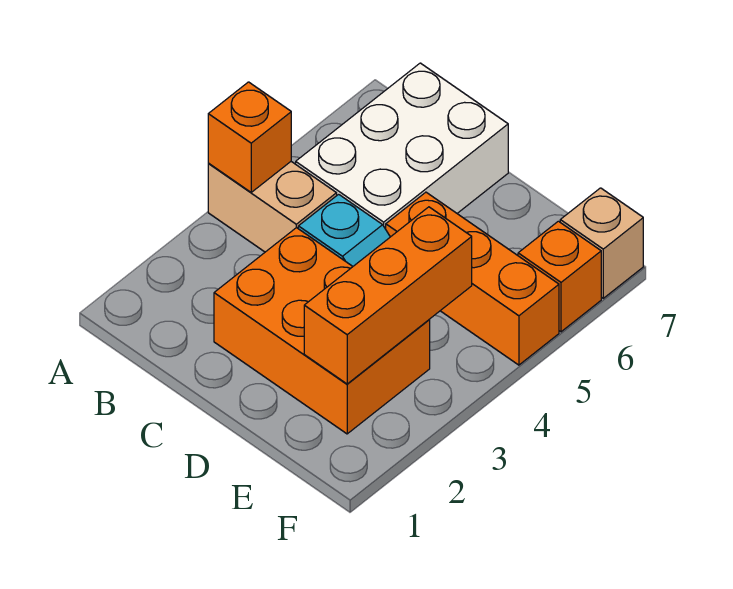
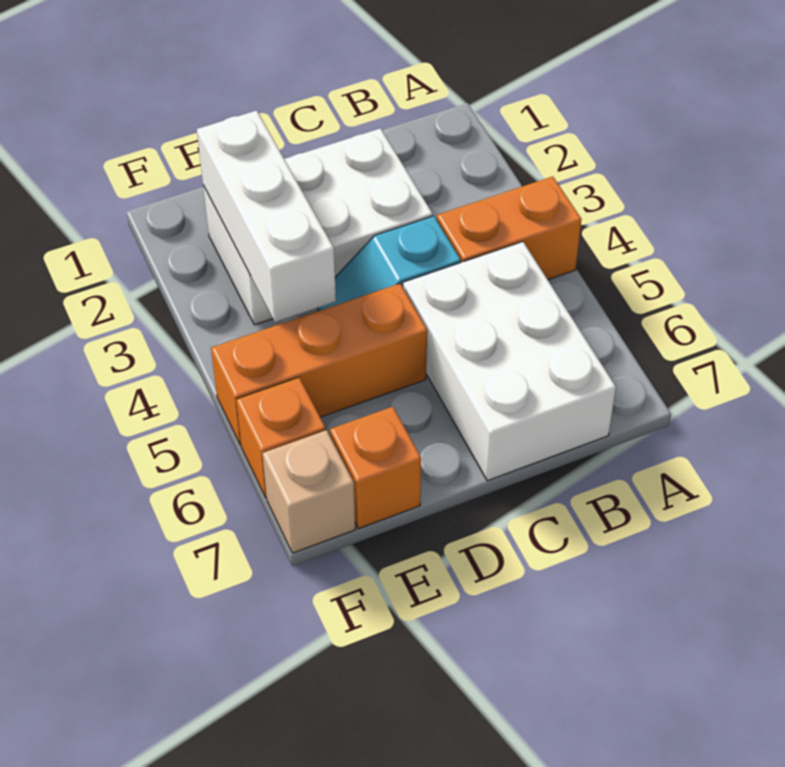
tan 1x2 brick [208,162,337,252] -> orange 1x2 brick [437,176,582,280]
orange 1x1 brick [208,82,291,192] -> orange 1x1 brick moved to [330,407,421,529]
orange 2x3 brick [214,228,430,434] -> white 2x3 brick [203,128,433,325]
orange 1x3 brick [304,207,472,384] -> white 1x3 brick [197,110,336,322]

